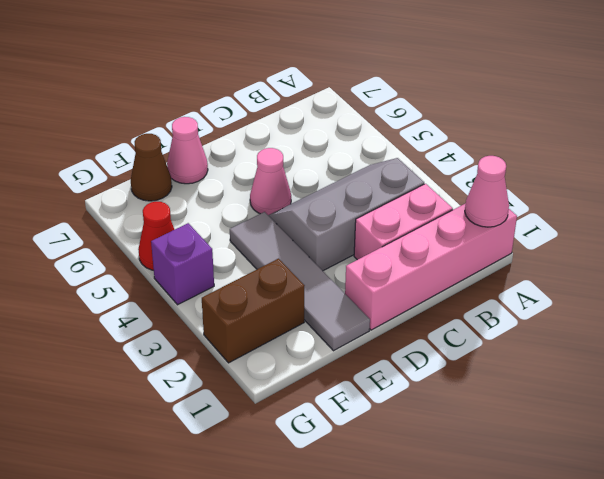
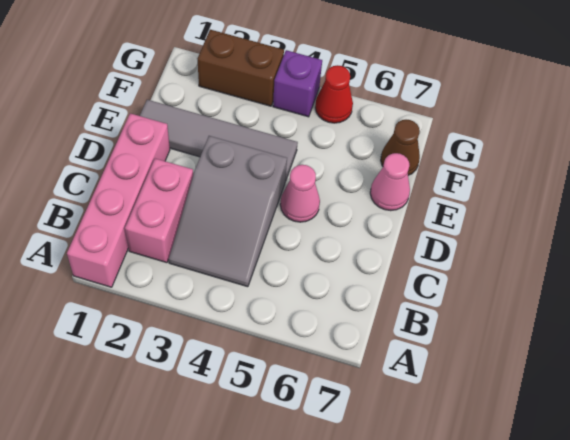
pink 1x1 cone [465,156,509,227] -> none
grey 2x3 slope [268,158,424,271] -> grey 2x3 slope turned to [169,136,287,287]
brown 1x2 brick [202,259,304,363] -> brown 1x2 brick turned to [198,30,284,106]

